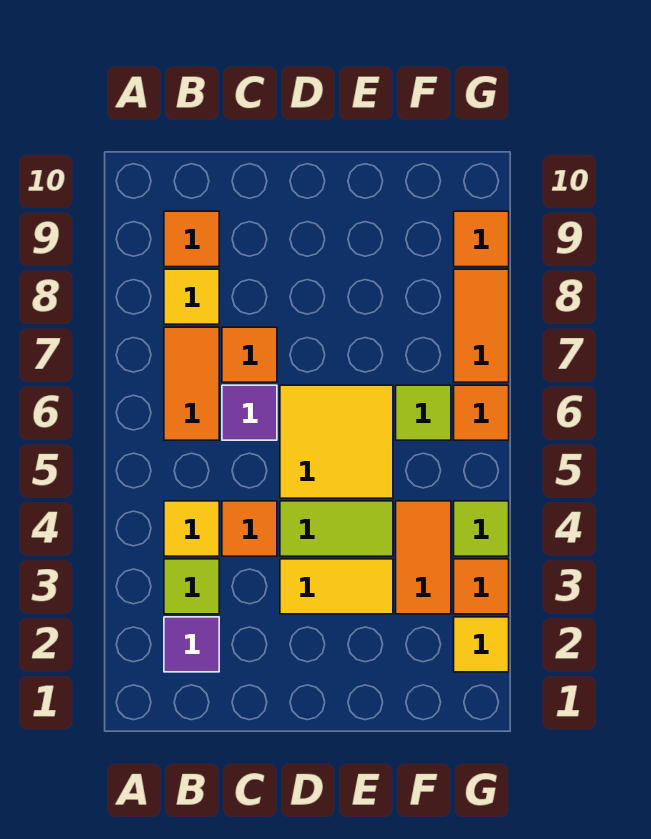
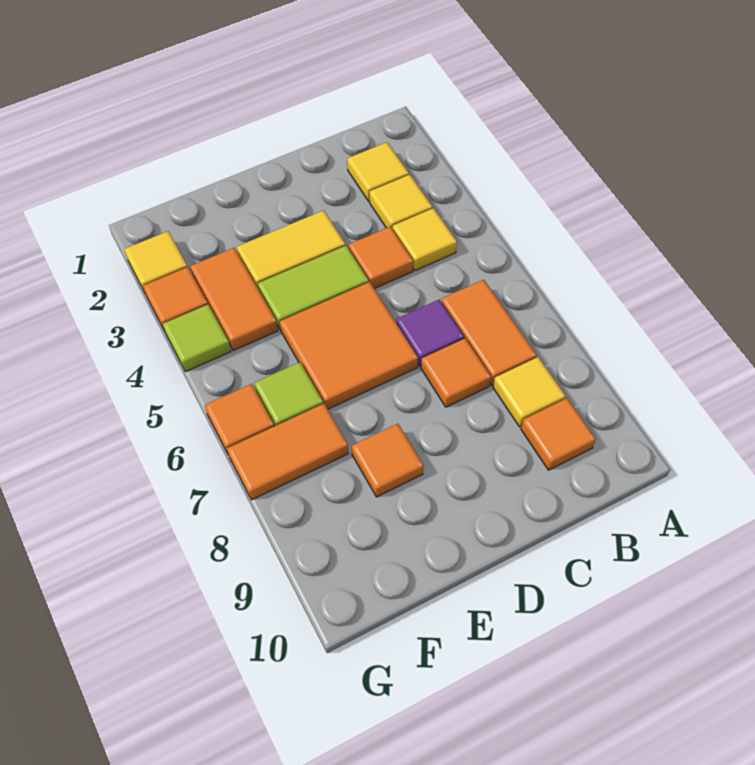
purple 1x1 tile [164,617,219,672] -> yellow 1x1 tile [347,142,409,201]
lime 1x1 tile [164,559,219,614] -> yellow 1x1 tile [369,175,432,229]
yellow 2x2 tile [280,385,393,498] -> orange 2x2 tile [280,282,418,409]
orange 1x2 tile [454,269,509,382] -> orange 1x2 tile turned to [227,404,348,500]
orange 1x1 tile [454,211,509,267] -> orange 1x1 tile moved to [352,424,424,497]

